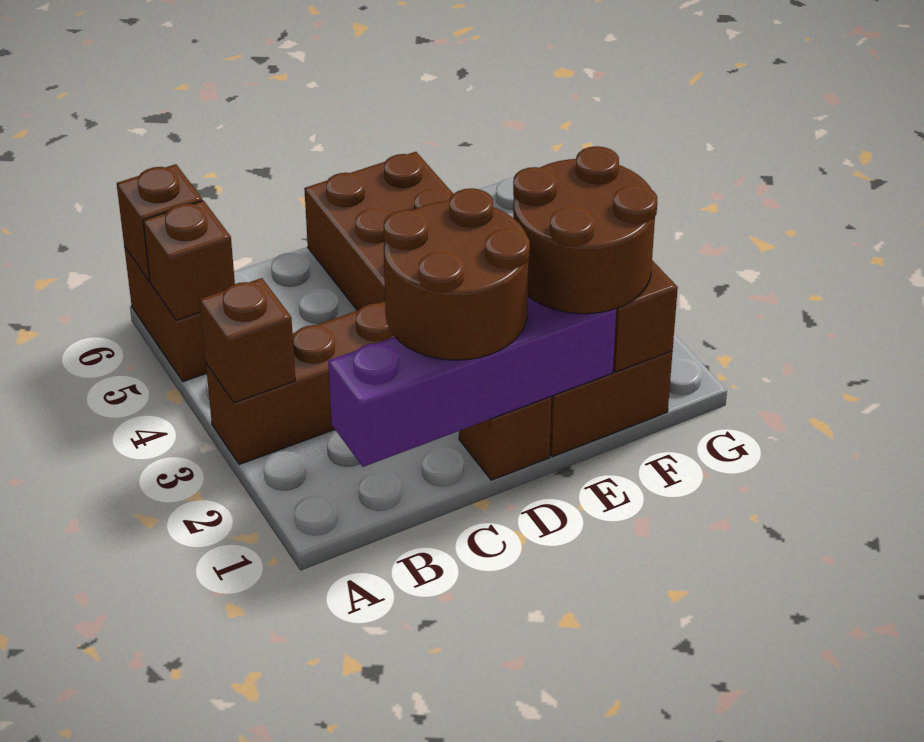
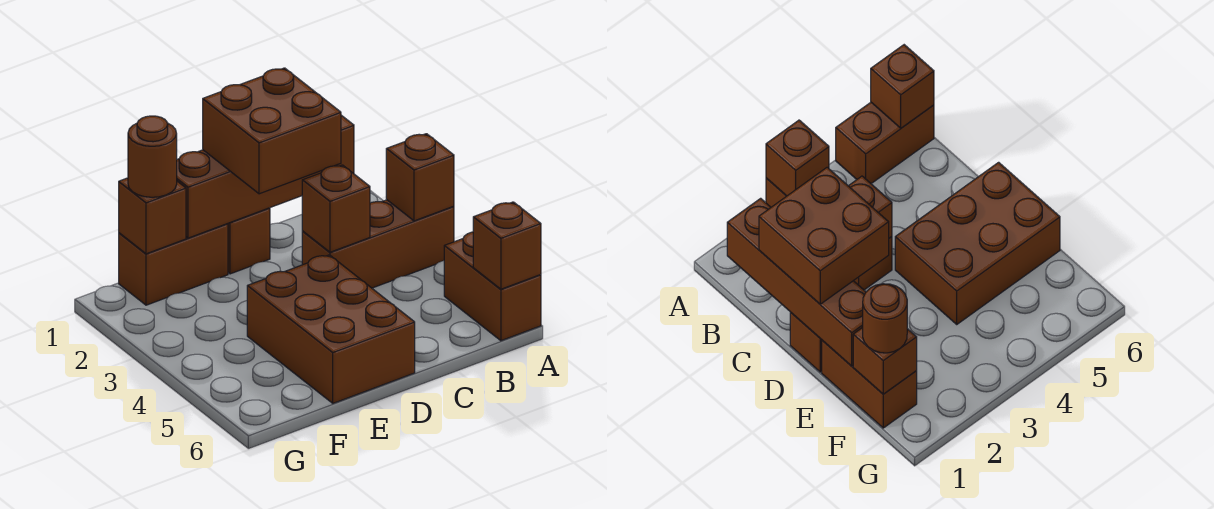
brown 1x1 brick [143,201,235,320] -> brown 1x1 brick moved to [302,165,370,252]
purple 1x4 brick [328,297,616,467] -> brown 1x4 brick [177,115,354,238]
brown 2x2 round brick [384,188,530,360] -> brown 2x2 brick [203,68,341,194]
brown 2x2 round brick [513,146,657,314] -> brown 1x1 round brick [128,116,177,197]

